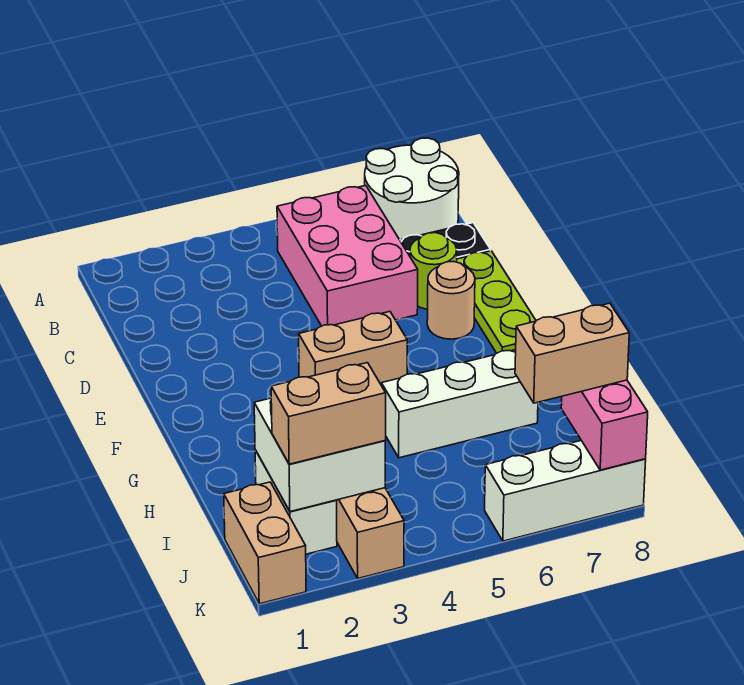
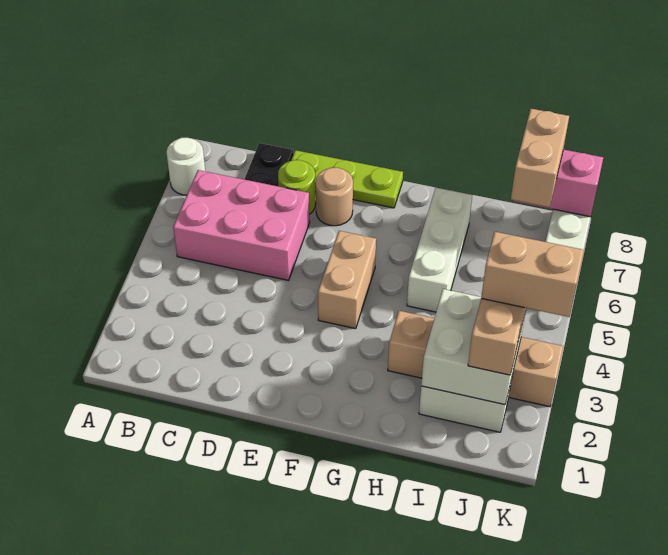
white 2x2 round brick [365,138,459,240] -> white 1x1 round brick [166,138,205,195]
tan 1x2 brick [224,482,306,604] -> tan 1x2 brick moved to [481,232,584,317]

